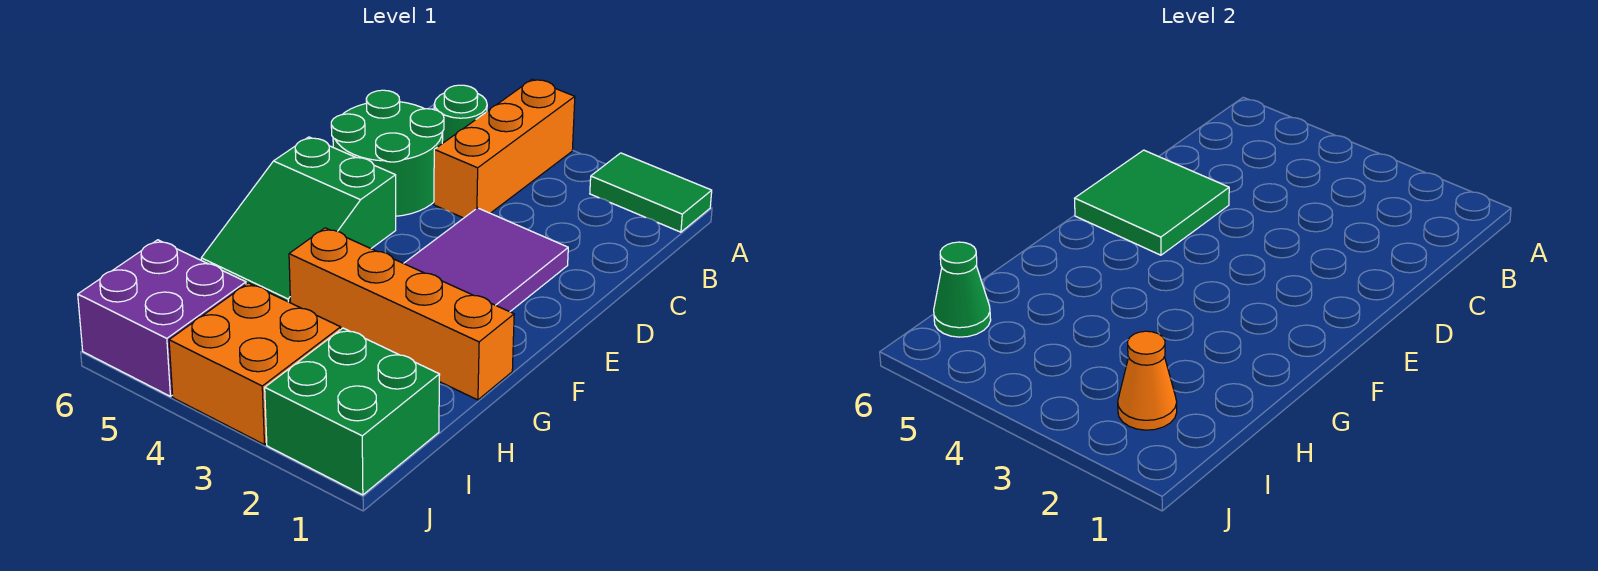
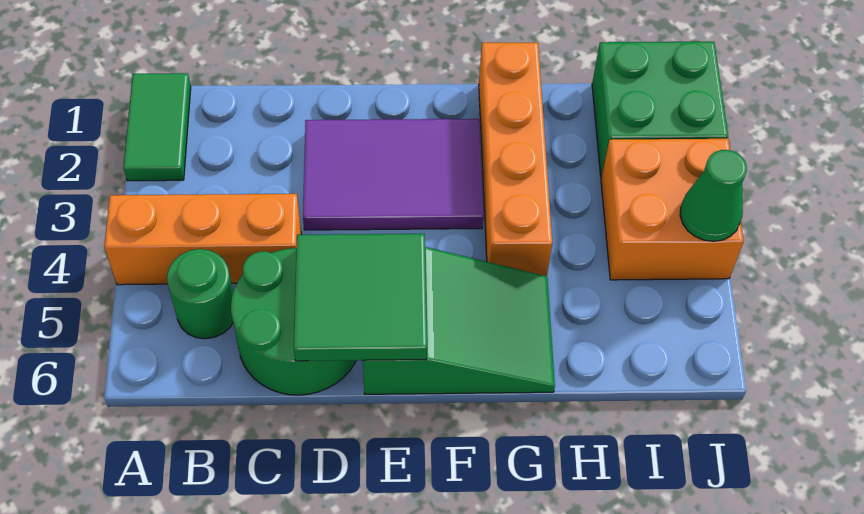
orange 1x1 cone [1118,331,1177,430] -> none
purple 2x2 brick [78,240,246,396] -> none
green 1x1 cone [934,242,991,337] -> green 1x1 cone moved to [680,150,747,241]

